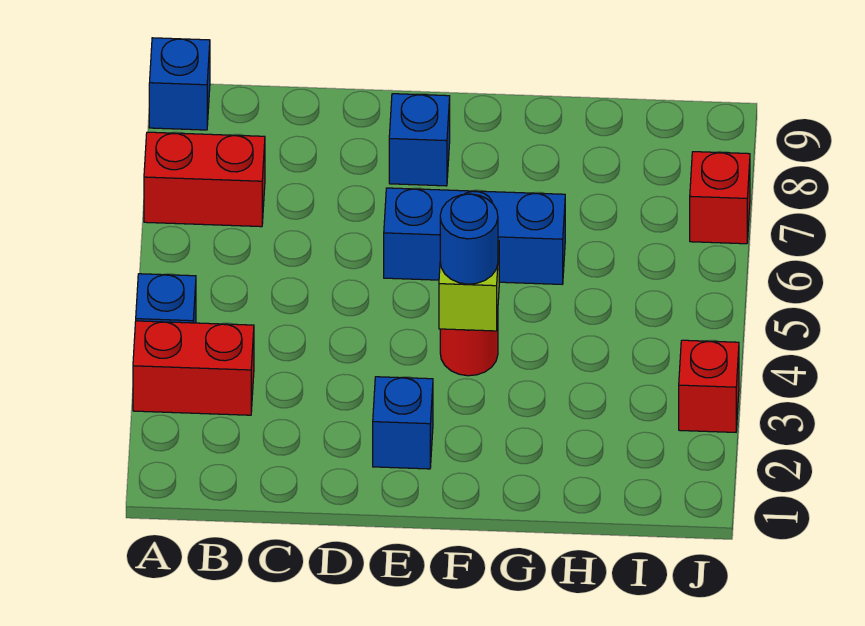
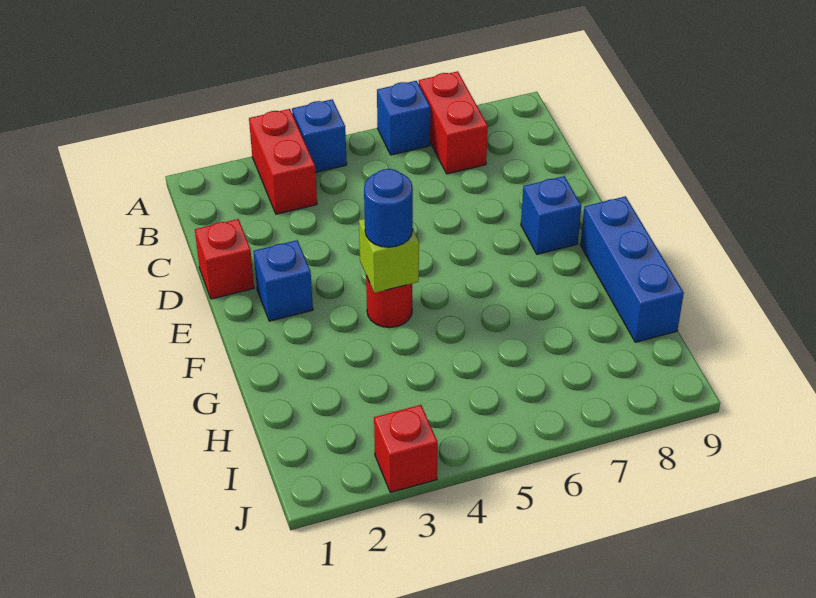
blue 1x1 brick [149,38,210,130] -> blue 1x1 brick moved to [377,81,430,155]
blue 1x3 brick [384,188,565,284] -> blue 1x3 brick moved to [581,196,684,342]
red 1x1 brick [690,152,750,244] -> red 1x1 brick moved to [195,219,254,299]

